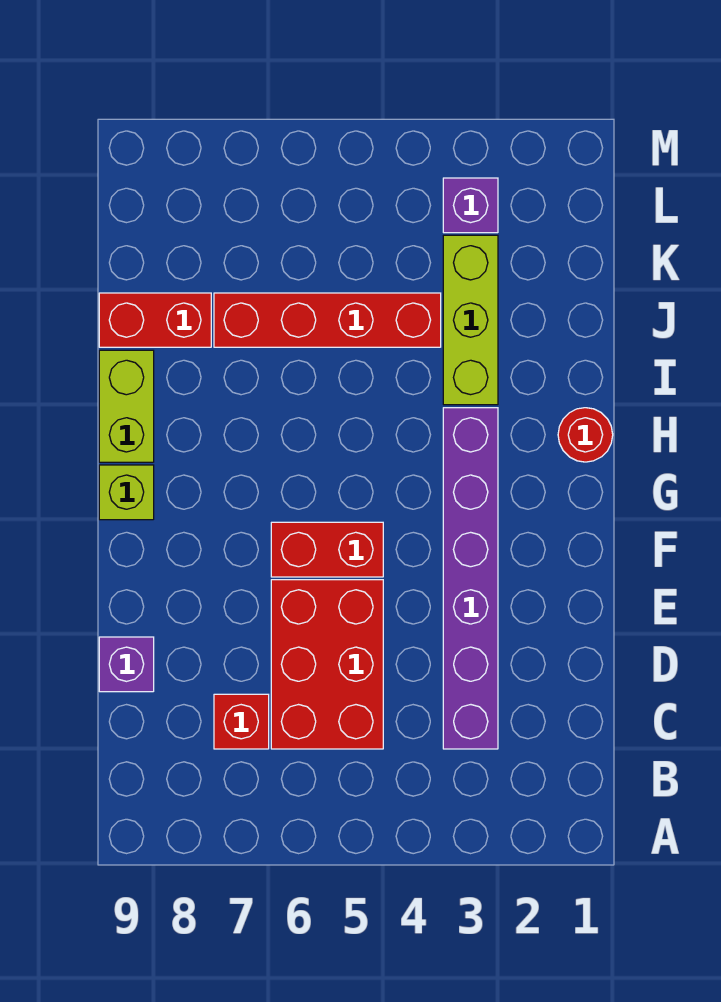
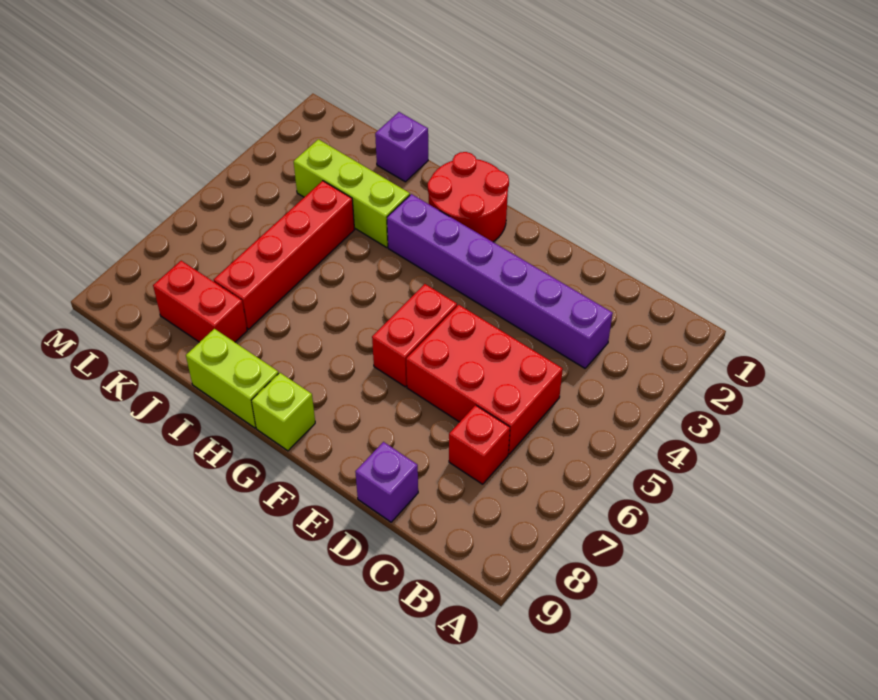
red 1x1 round brick [558,408,613,462] -> red 2x2 round brick [428,152,509,242]
red 1x2 brick [99,293,211,347] -> red 1x2 brick turned to [153,261,247,342]
purple 1x1 brick [443,178,498,233] -> purple 1x1 brick moved to [375,112,428,182]

